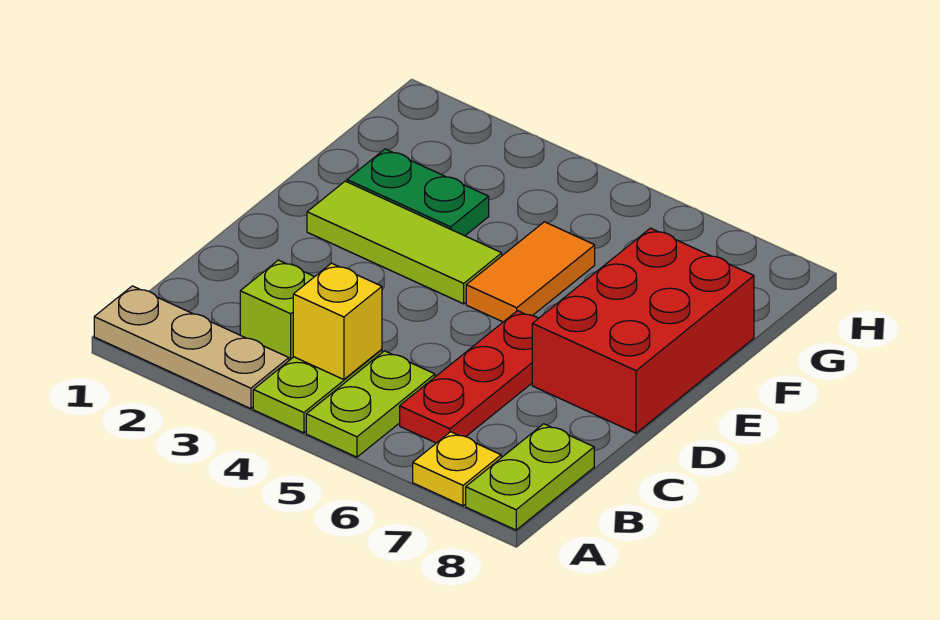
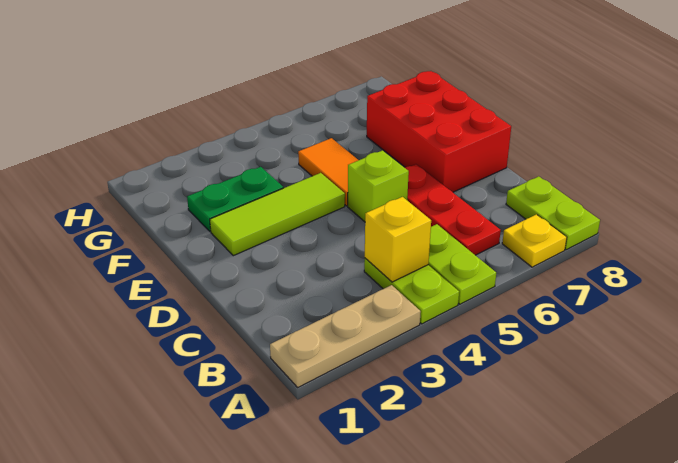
lime 1x1 brick [240,260,314,360] -> lime 1x1 brick moved to [348,150,409,222]

